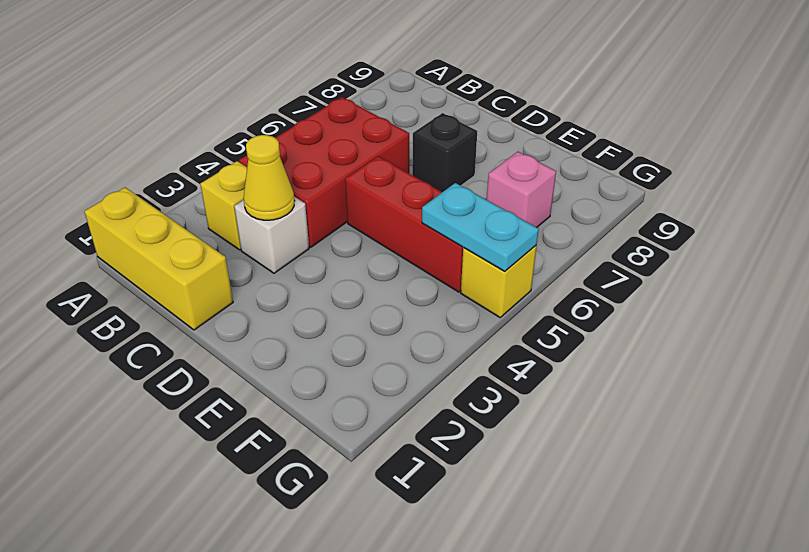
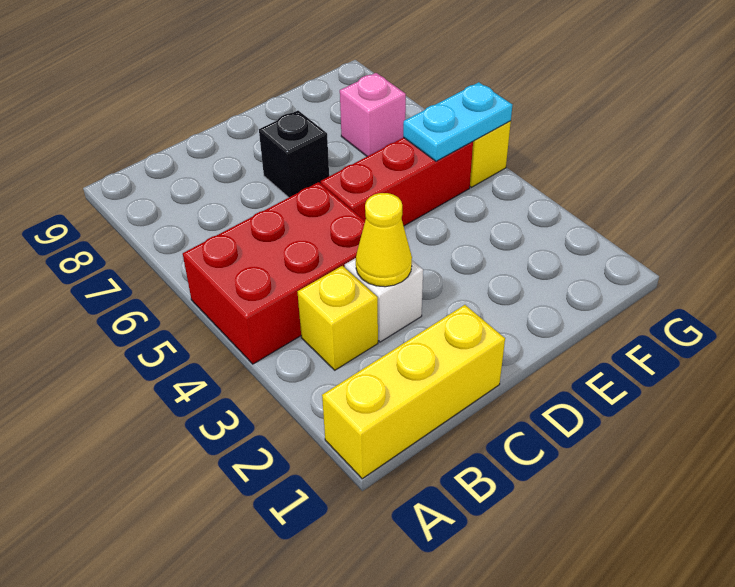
red 2x3 brick [239,97,409,247] -> red 2x3 brick turned to [183,182,365,364]

